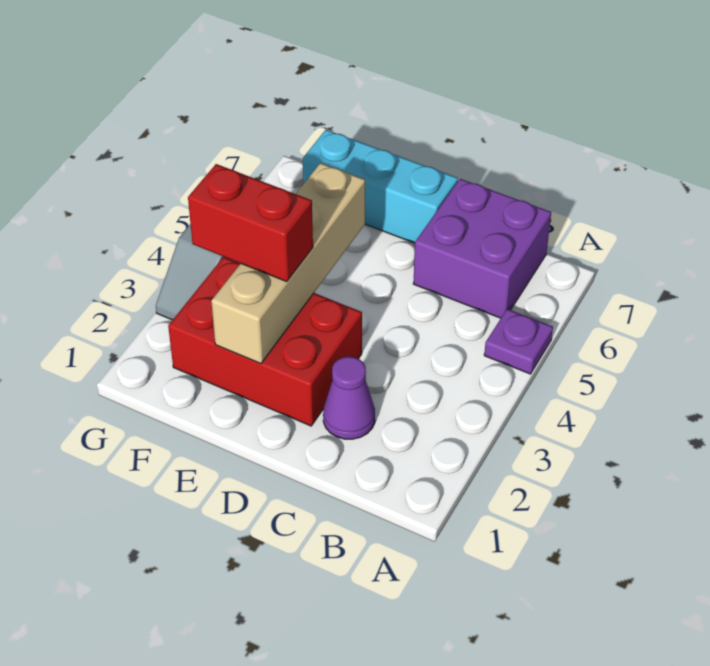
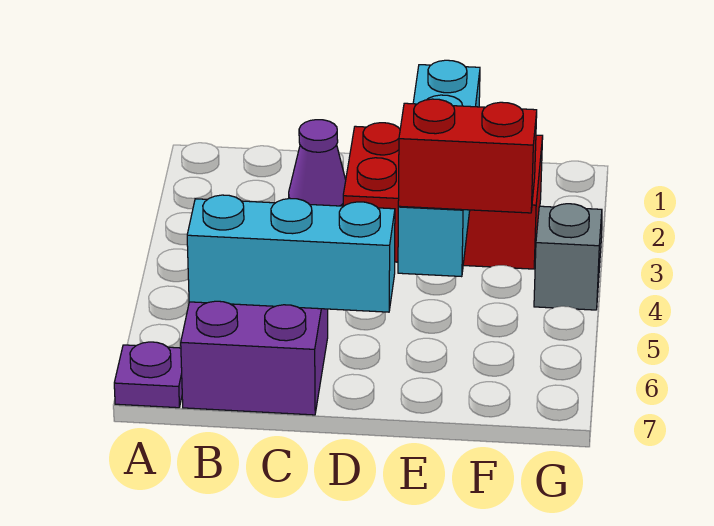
purple 1x1 plate [484,309,553,374] -> purple 1x1 plate moved to [114,342,182,408]
cyan 1x3 brick [303,130,458,243] -> cyan 1x3 brick moved to [187,195,395,312]
tan 1x4 brick [211,163,365,364] -> cyan 1x4 brick [398,60,480,277]
red 1x2 brick [188,164,313,282] -> red 1x2 brick moved to [398,99,537,213]

